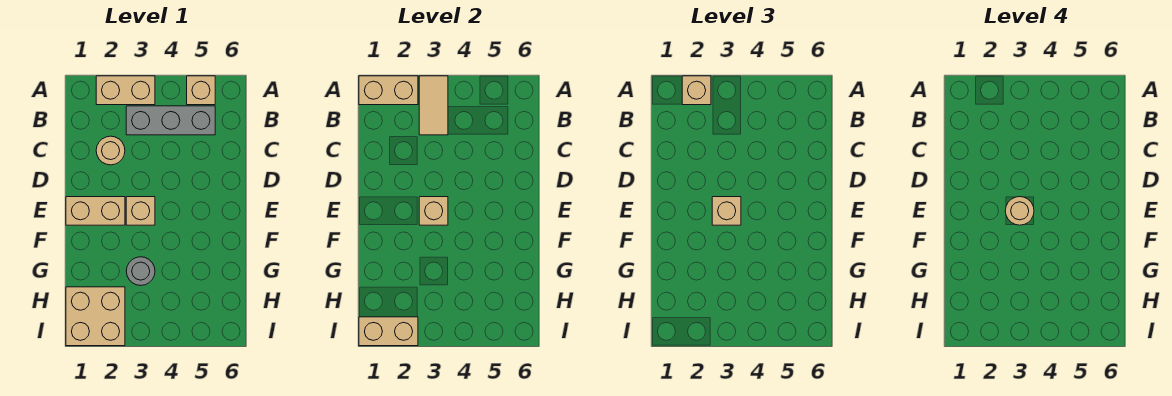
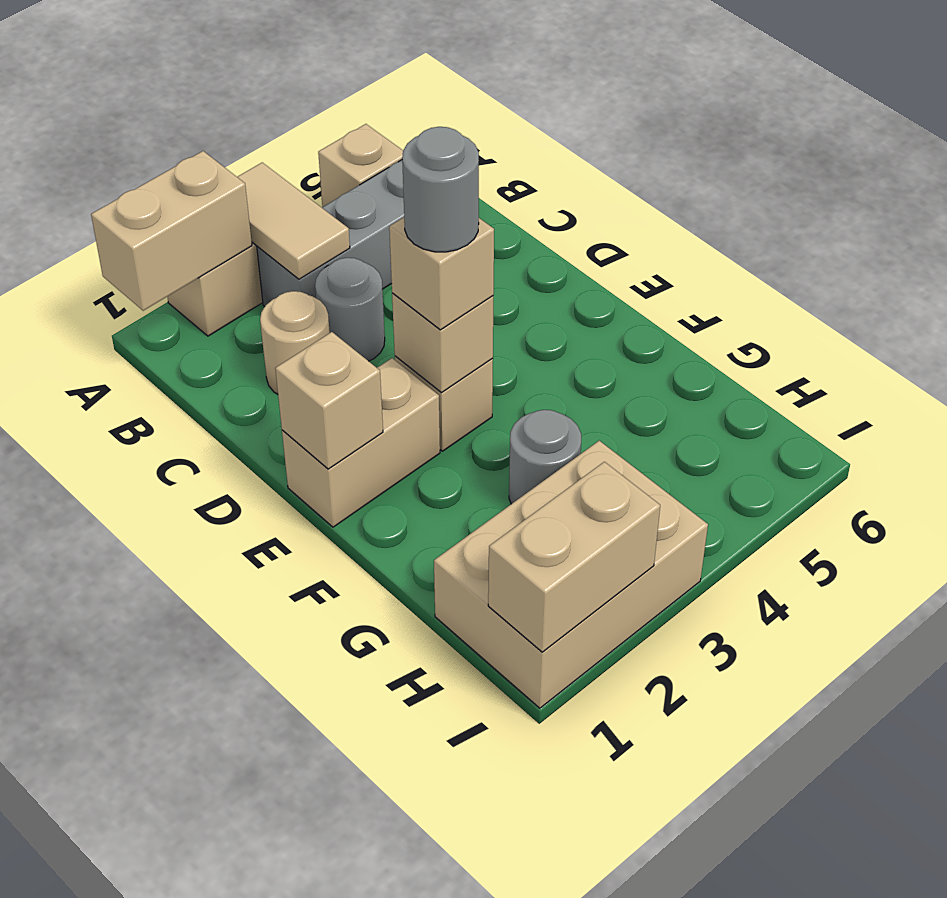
tan 1x1 brick [682,76,711,105] -> tan 1x1 brick moved to [275,332,383,469]
none -> grey 1x1 round brick [315,258,385,361]
tan 1x1 round brick [1005,197,1034,225] -> grey 1x1 round brick [402,127,479,252]
tan 2x2 brick [66,287,125,346] -> tan 2x3 brick [434,441,708,708]

